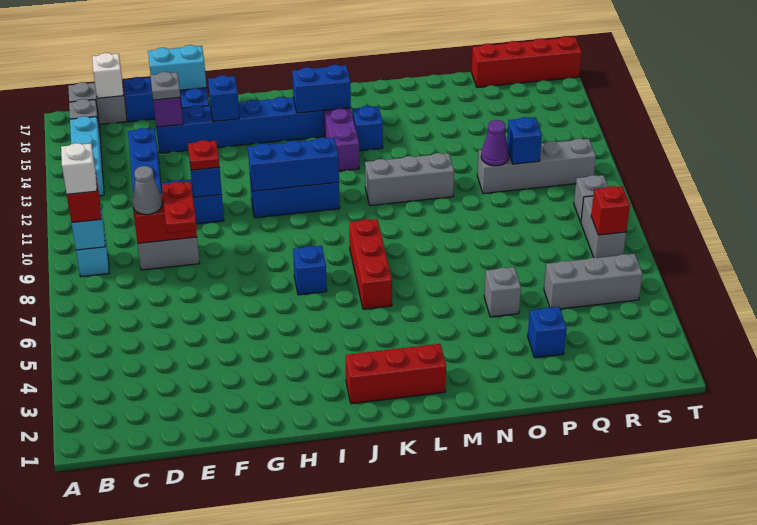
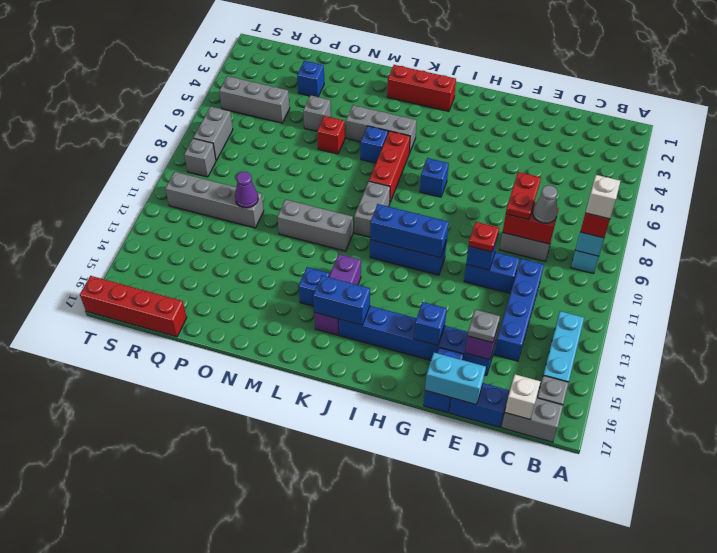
none -> grey 1x3 brick [346,105,417,153]
none -> grey 1x2 brick [354,181,390,237]
blue 1x1 brick [507,117,542,164] -> blue 1x1 brick moved to [361,126,388,163]
red 1x1 brick [591,186,630,235] -> red 1x1 brick moved to [317,116,345,154]

